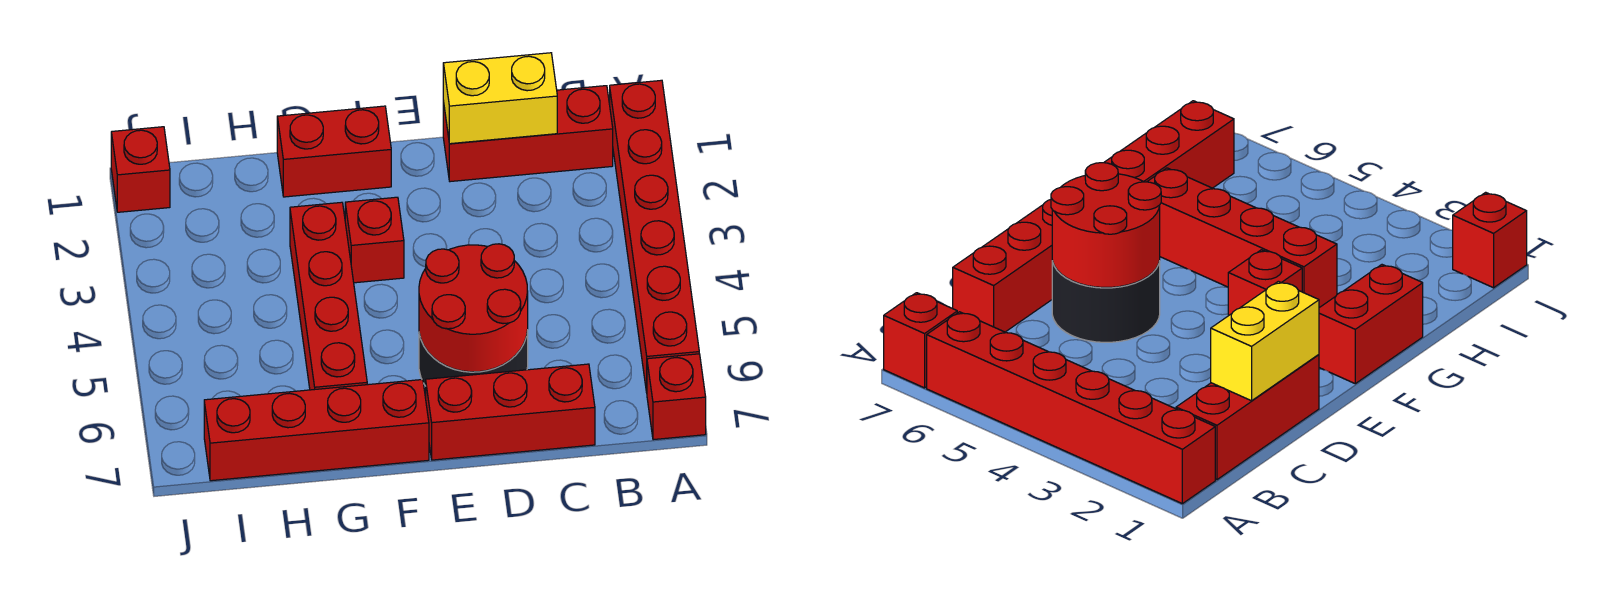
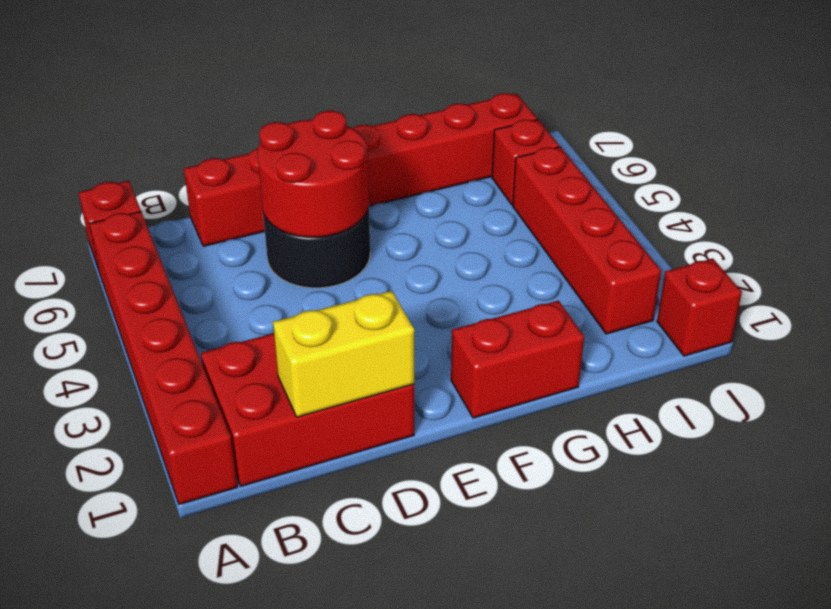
red 1x3 brick [443,86,613,182] -> red 2x3 brick [201,333,414,486]
red 1x1 brick [345,197,404,283] -> red 1x1 brick moved to [492,120,559,205]
red 1x4 brick [290,202,367,390] -> red 1x4 brick moved to [513,147,661,334]

